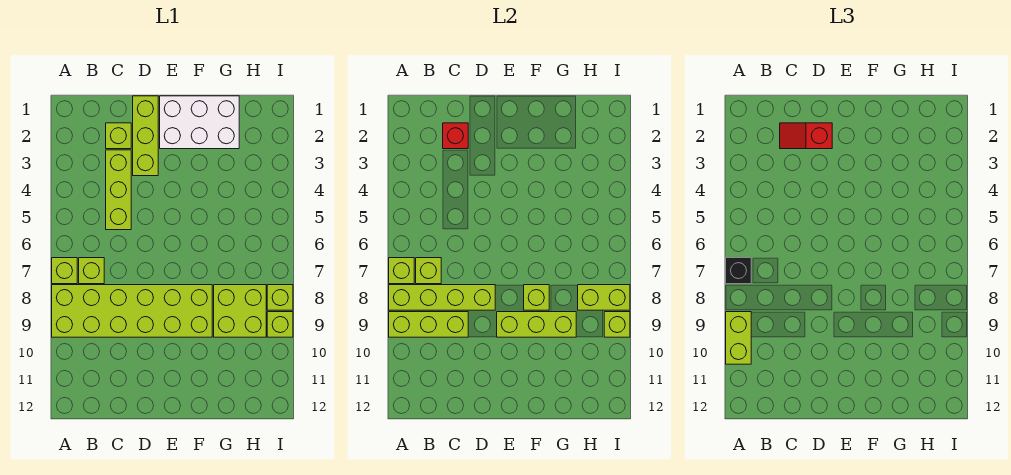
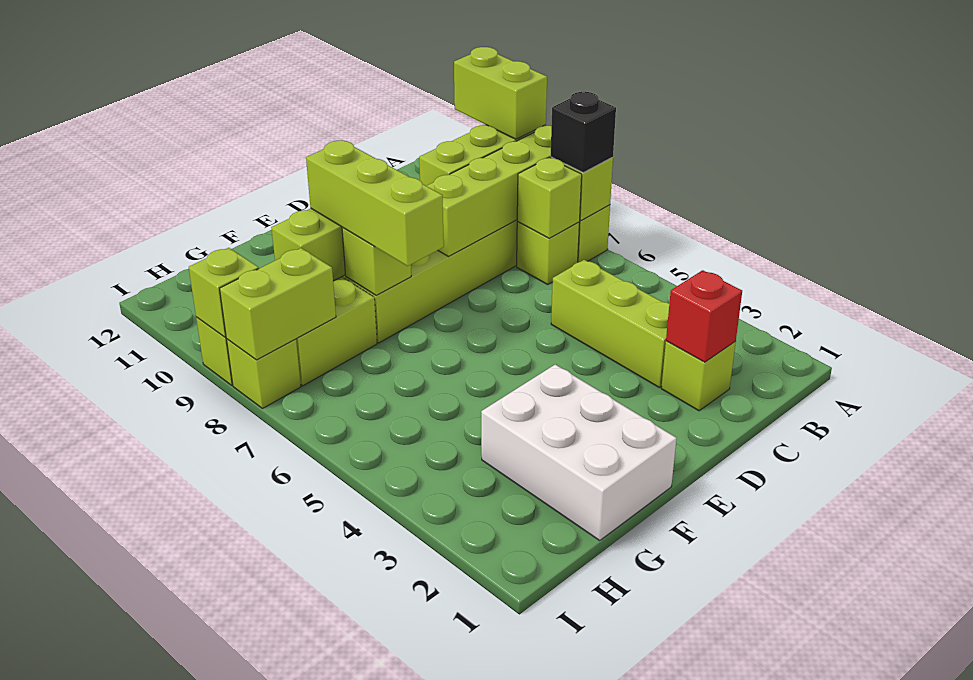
red 1x2 slope [780,123,832,149] -> none
lime 1x3 brick [133,96,158,176] -> lime 1x3 brick moved to [306,140,444,266]
white 2x3 brick [160,96,239,149] -> white 2x3 brick turned to [481,364,677,540]

